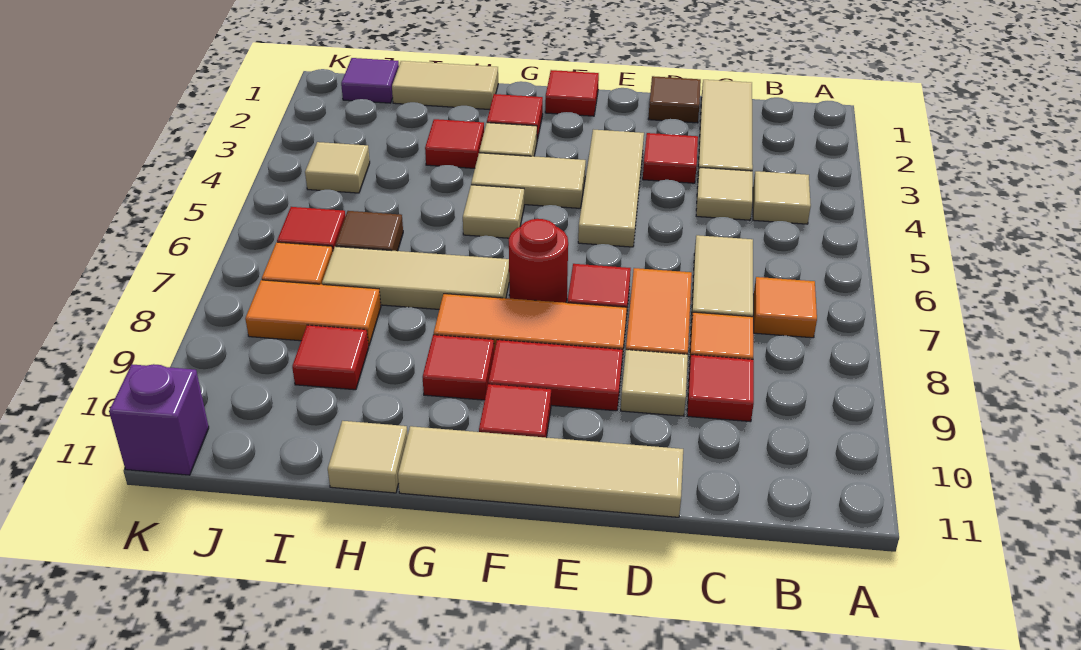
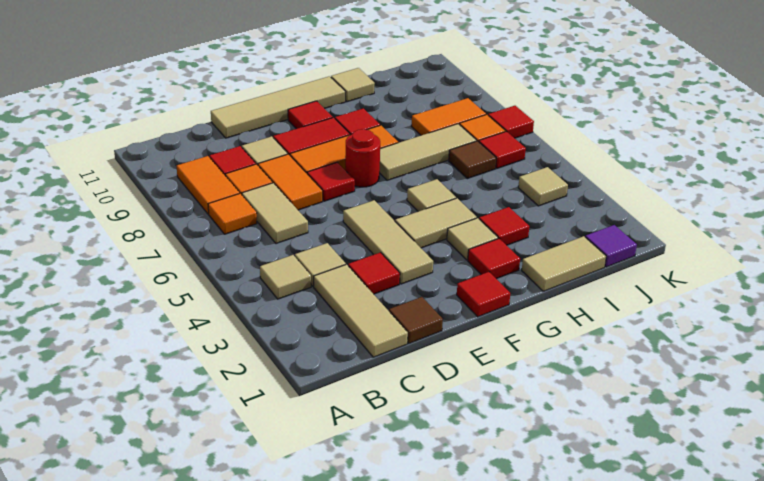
none -> orange 1x2 tile [177,156,240,214]
red 1x1 tile [292,325,369,390] -> red 1x1 tile moved to [488,106,534,138]
purple 1x1 brick [109,364,209,475] -> none

